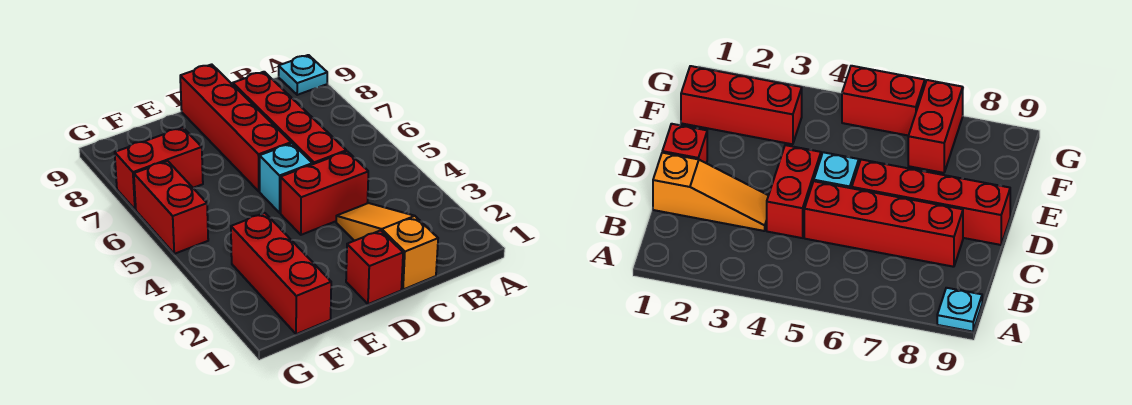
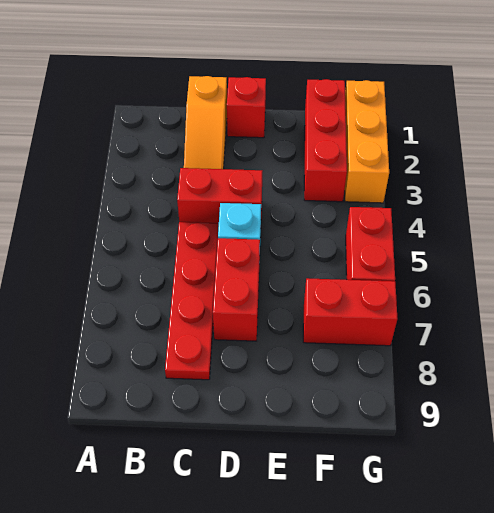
cyan 1x1 plate [279,55,327,95] -> none
red 1x4 brick [233,72,346,164] -> red 1x4 plate [165,222,219,380]
red 1x4 brick [180,64,291,191] -> red 1x2 brick [213,238,260,341]
none -> orange 1x3 brick [345,80,389,203]

